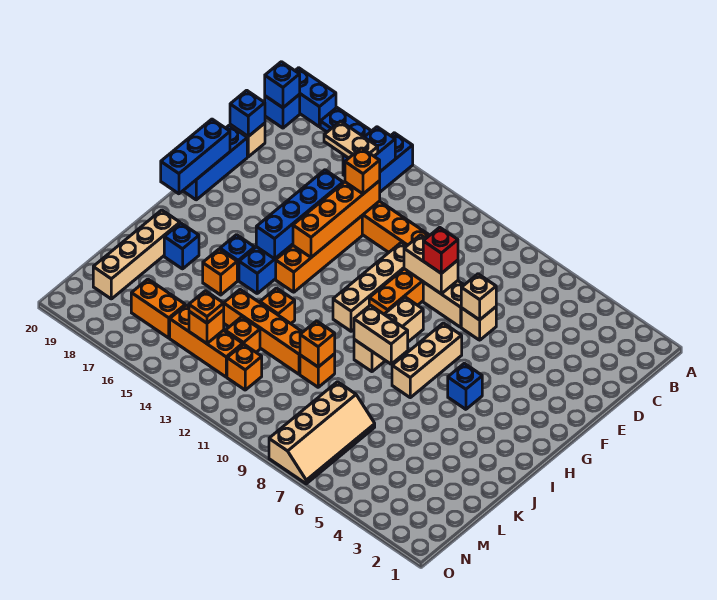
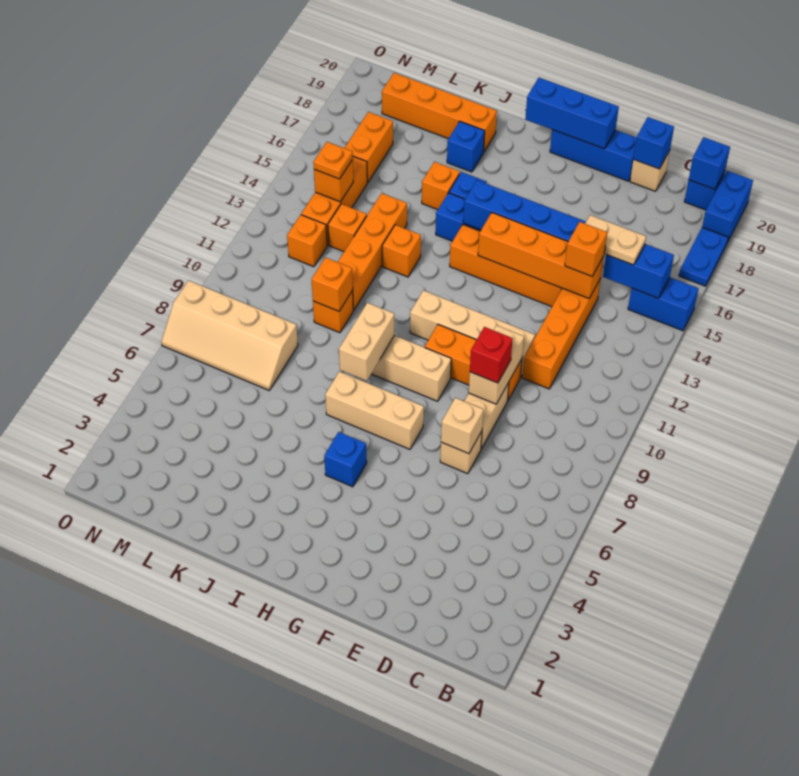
tan 1x2 plate [324,121,378,158] -> tan 1x2 plate turned to [585,215,646,265]
tan 1x4 brick [93,210,180,299] -> orange 1x4 brick [382,73,497,151]

